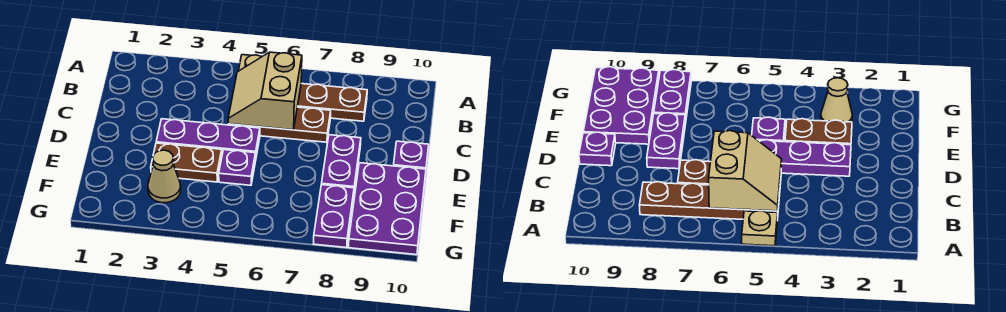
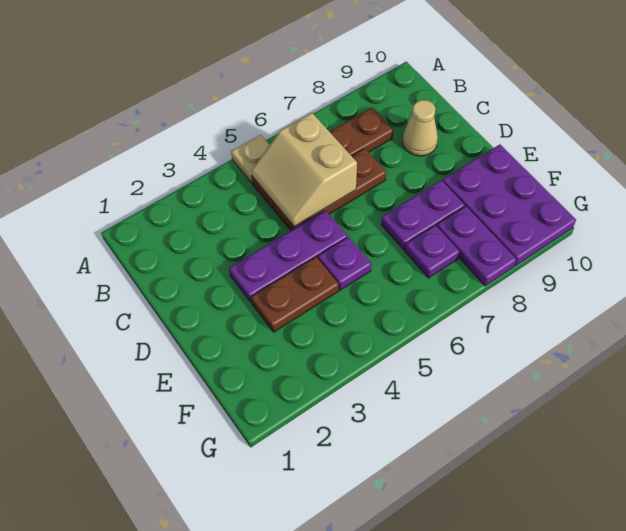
purple 1x2 plate [321,135,361,191] -> purple 1x2 plate turned to [381,180,465,250]
purple 1x1 plate [393,141,429,169] -> purple 1x1 plate moved to [405,225,460,278]
tan 1x1 cone [148,150,181,203] -> tan 1x1 cone moved to [402,100,438,156]

